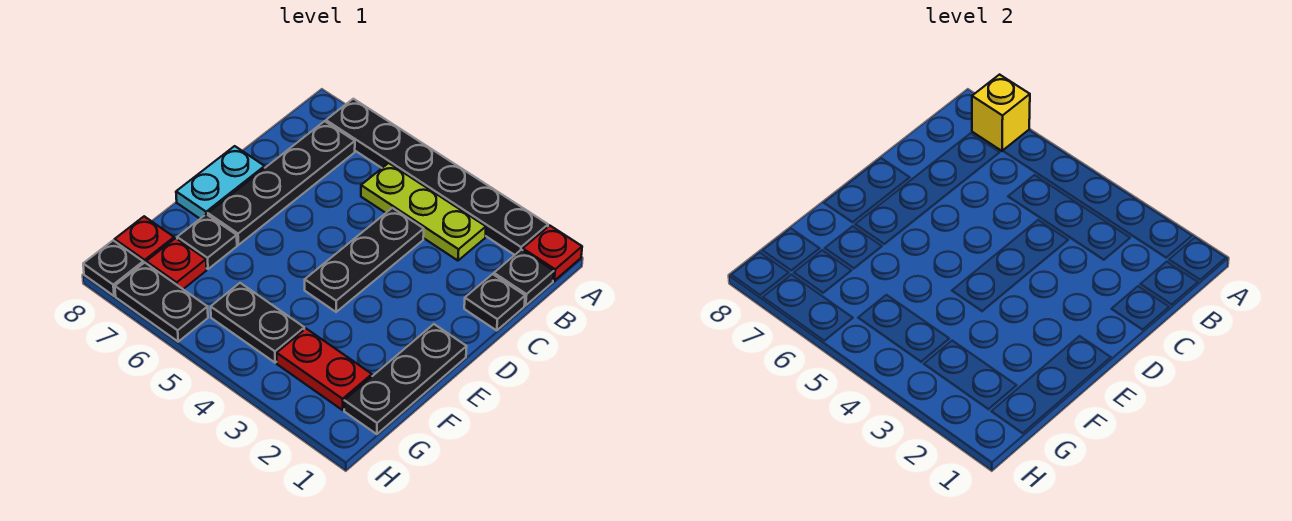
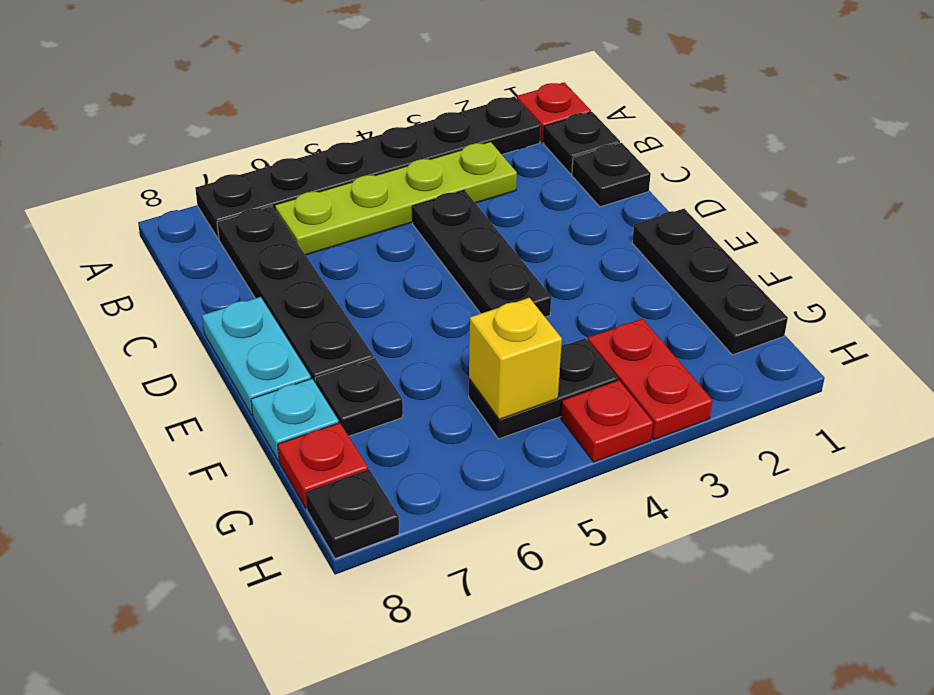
yellow 1x1 brick [972,75,1030,151] -> yellow 1x1 brick moved to [469,298,562,419]
lime 1x3 plate [361,163,486,261] -> lime 1x4 plate [275,142,517,255]
none -> cyan 1x1 plate [251,379,339,461]
red 1x2 plate [277,329,372,410] -> red 1x2 plate turned to [588,319,713,440]
red 1x1 plate [146,238,207,289] -> red 1x1 plate moved to [561,380,653,462]
black 1x2 plate [115,263,208,342] -> none

